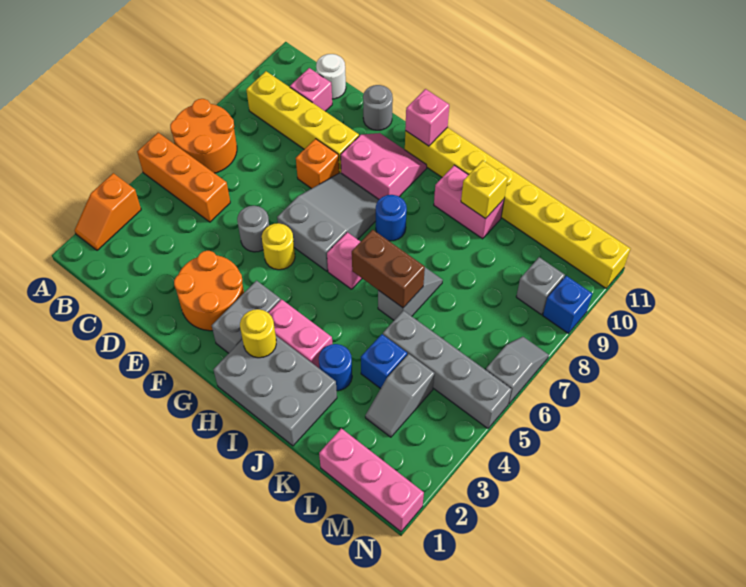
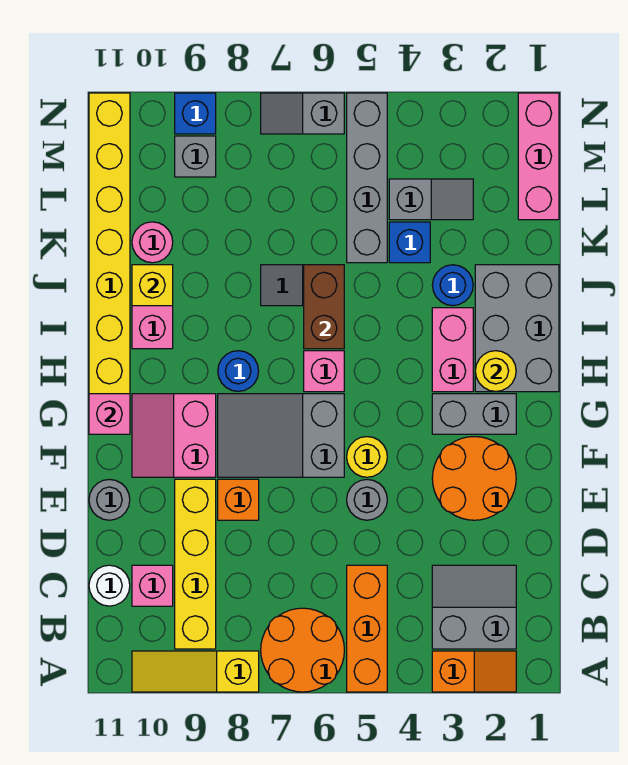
none -> yellow 1x3 slope [132,651,259,692]
none -> grey 2x2 slope [432,565,516,649]
none -> pink 1x1 round brick [132,222,173,263]

